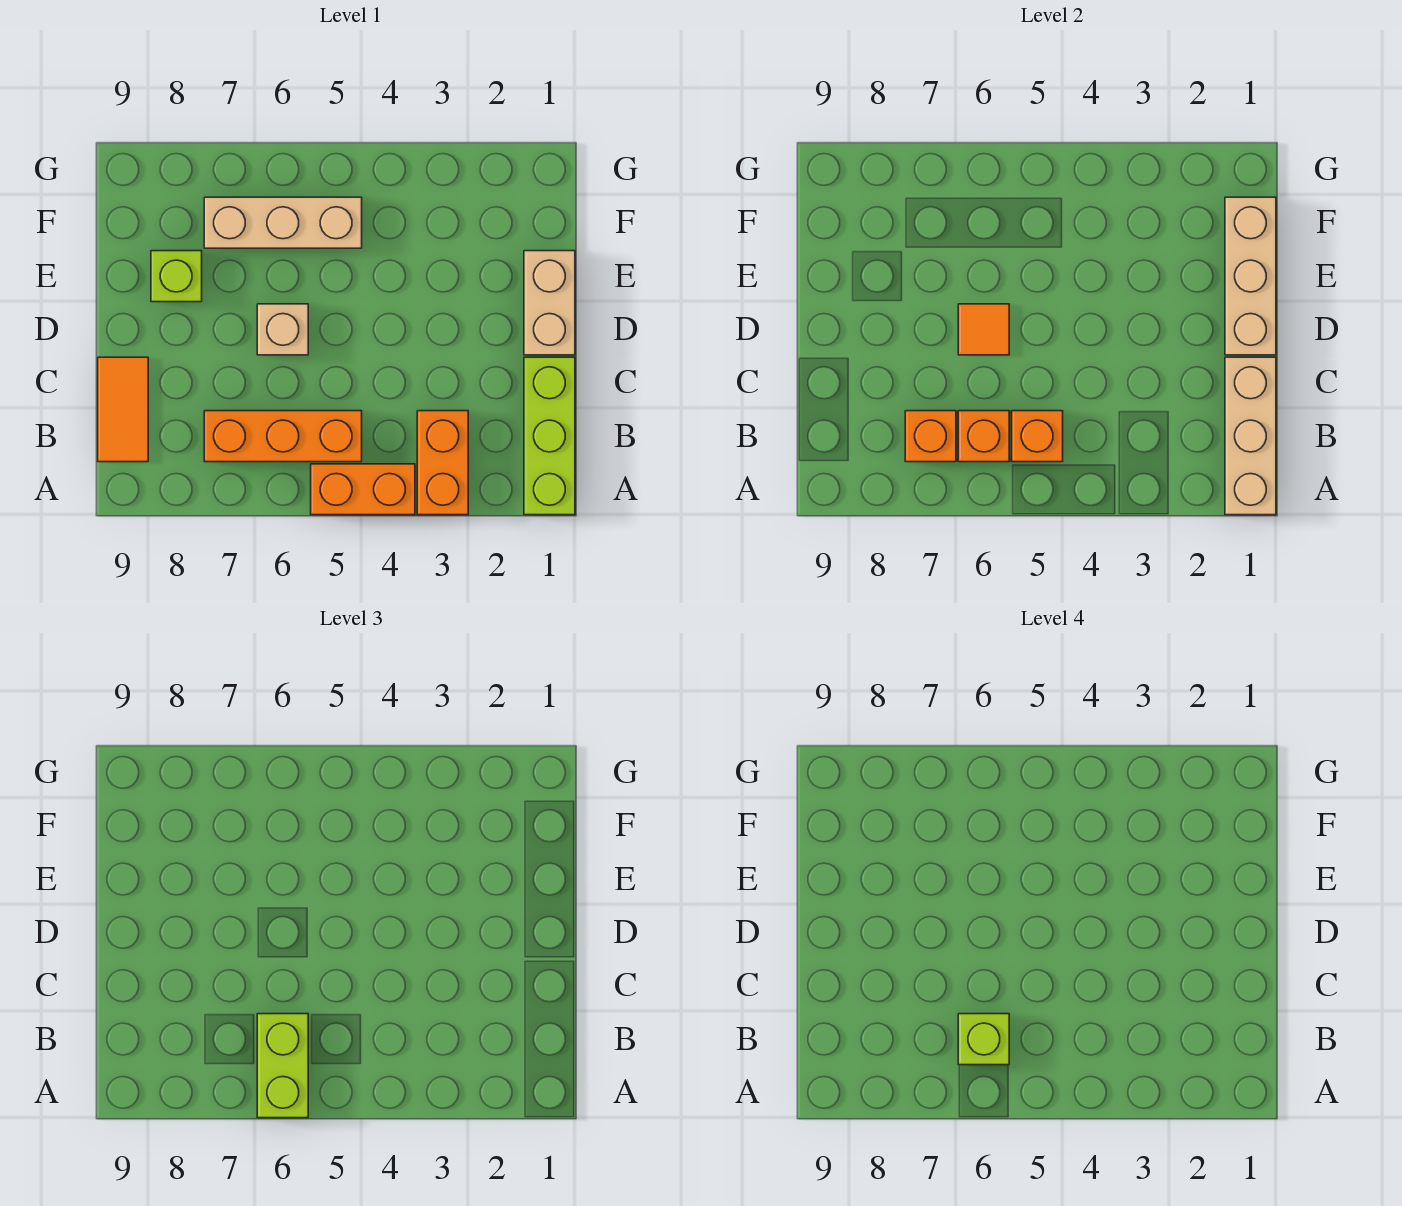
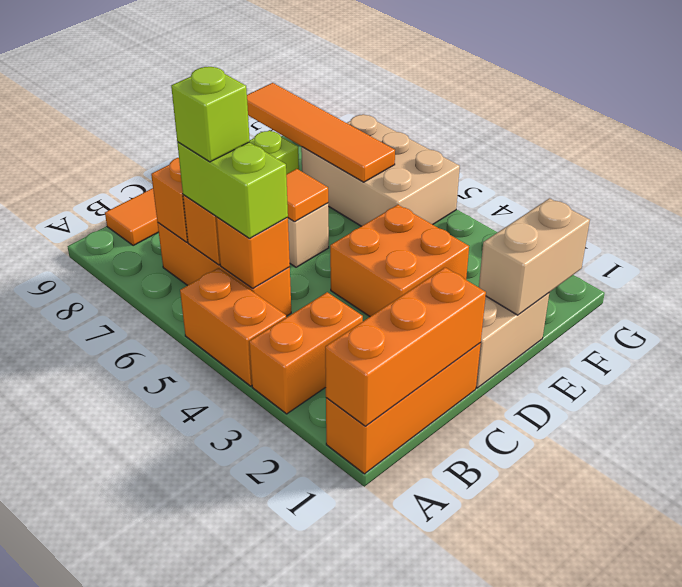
lime 1x3 brick [524,357,575,515] -> orange 1x3 brick [326,343,481,474]
tan 1x3 brick [1225,357,1276,515] -> orange 1x3 brick [325,268,486,426]
lime 1x2 brick [257,1014,308,1118] -> lime 1x2 brick turned to [177,142,288,238]
tan 1x3 brick [1225,197,1276,355] -> tan 1x2 brick [479,198,590,315]
none -> orange 2x2 brick [330,205,469,316]
tan 1x3 brick [204,197,362,248] -> tan 2x3 brick [301,114,460,226]
none -> orange 1x4 tile [247,83,395,182]

